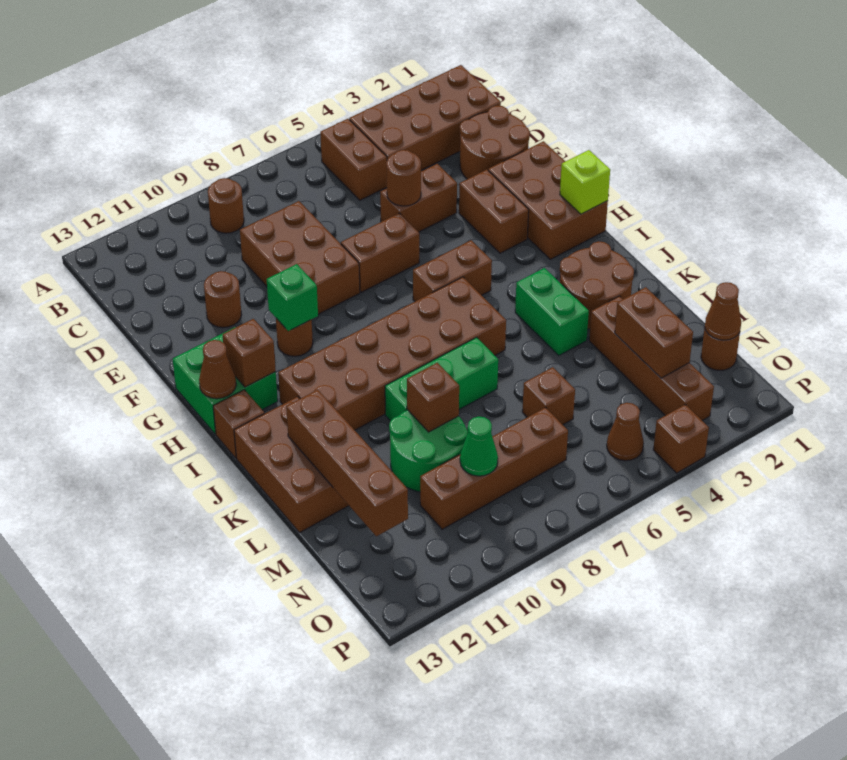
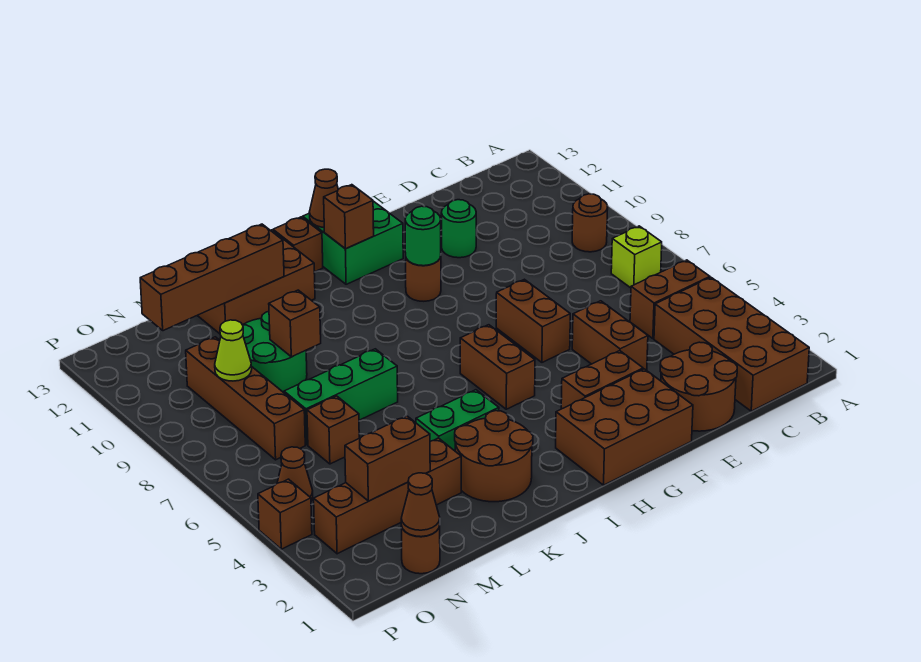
brown 2x3 brick [240,201,360,314] -> none
brown 1x1 round brick [386,150,421,206] -> none
brown 1x1 round brick [204,271,242,328] -> green 1x1 round brick [441,200,476,258]
green 1x1 brick [267,264,318,331] -> green 1x1 round brick [405,206,441,266]
lime 1x1 brick [560,150,610,214] -> lime 1x1 brick moved to [611,226,662,288]
brown 2x6 brick [278,277,506,430] -> none
green 1x3 brick [385,337,498,421] -> green 1x3 brick turned to [284,349,398,445]
green 1x1 cone [460,416,498,476] -> lime 1x1 cone [215,320,252,381]

